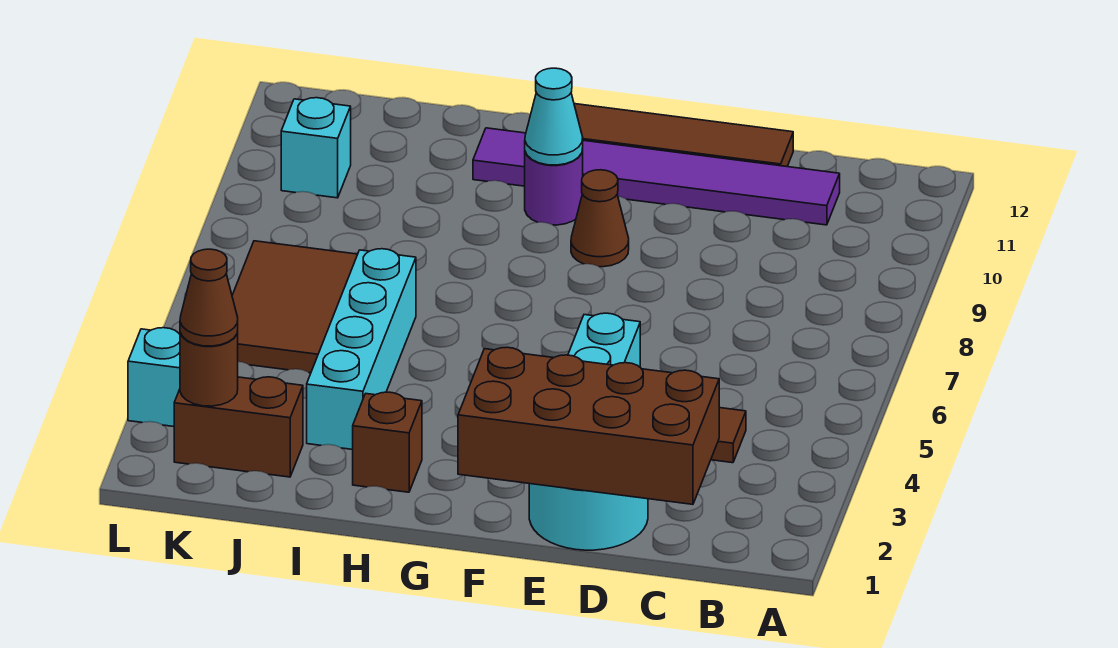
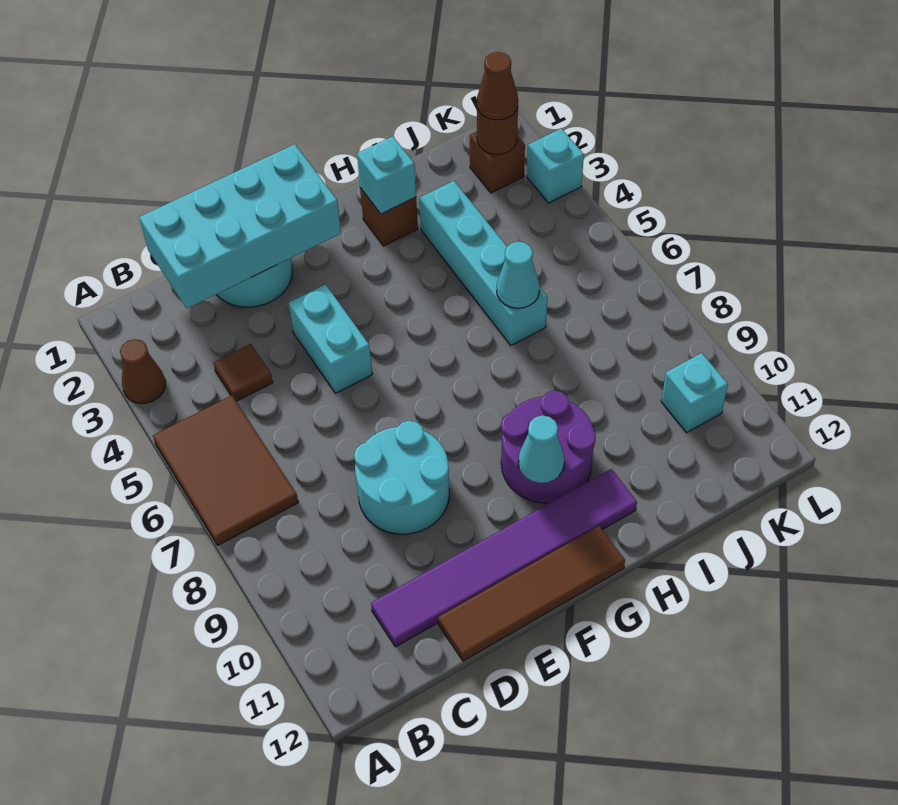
brown 2x4 brick [458,347,719,504] -> cyan 2x4 brick [139,144,341,308]
none -> cyan 2x2 round brick [354,421,449,534]
brown 1x1 cone [571,170,629,267] -> brown 1x1 cone moved to [120,339,165,404]
purple 1x1 round brick [525,149,583,225] -> purple 2x2 round brick [501,391,596,503]
none -> cyan 1x1 brick [357,136,416,214]
none -> cyan 1x1 cone [497,242,539,308]
brown 1x2 brick [174,377,303,477] -> brown 1x1 brick [470,131,525,193]
brown 2x3 tile [232,241,358,373] -> brown 2x3 tile moved to [153,395,298,545]

